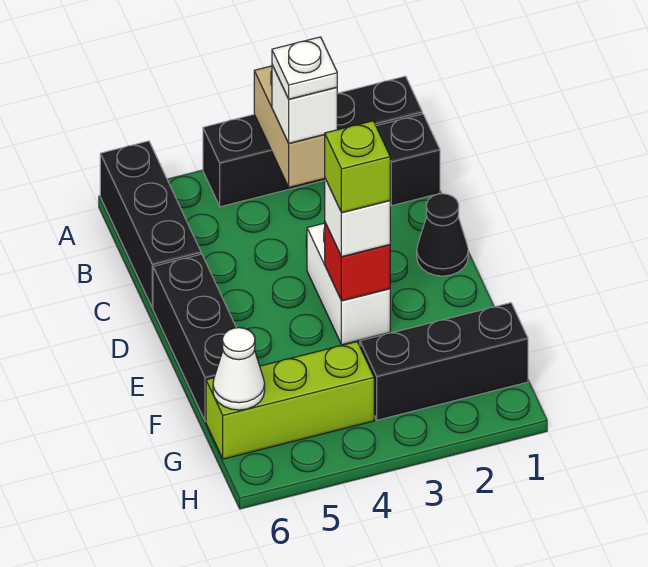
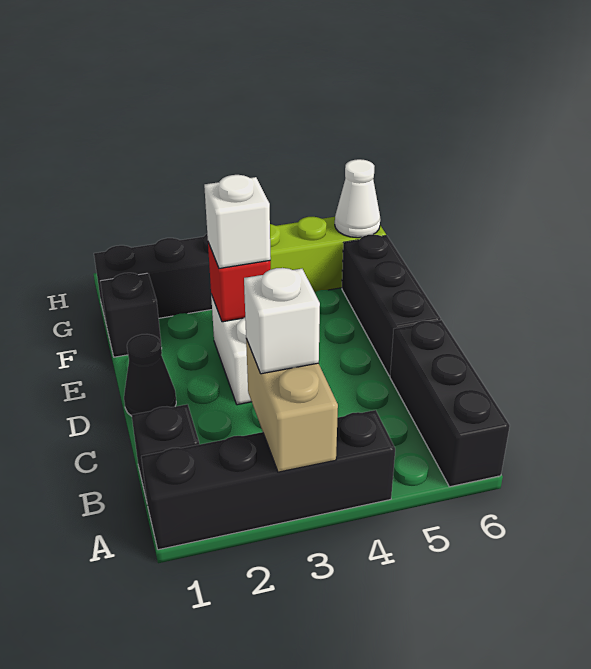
white 1x1 plate [272,37,337,99] -> none
lime 1x1 brick [325,121,390,213] -> none
none -> black 1x1 brick [100,273,162,357]

